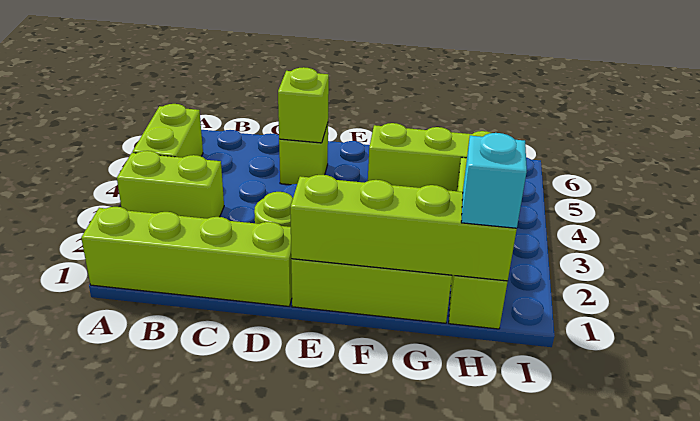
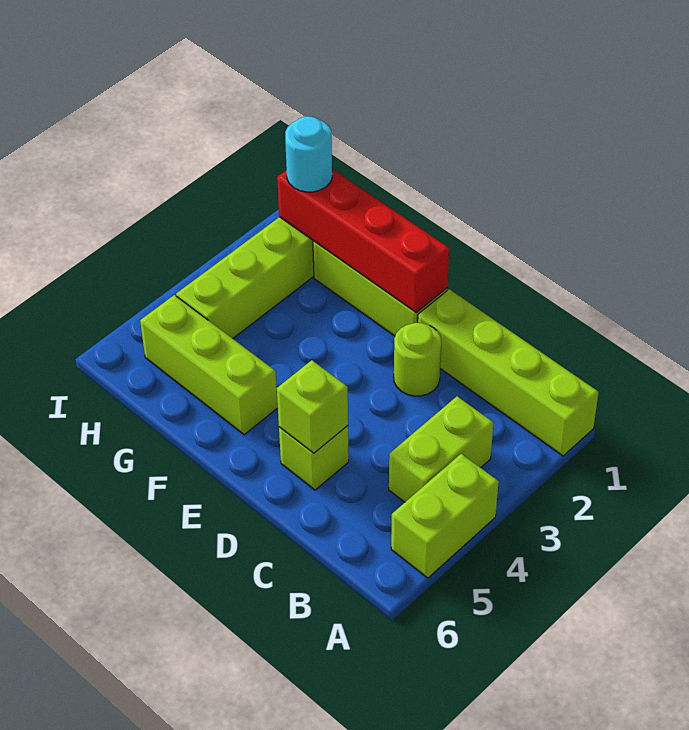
lime 1x2 brick [117,151,224,219] -> lime 1x2 brick turned to [389,396,493,502]
lime 1x4 brick [290,175,517,281] -> red 1x4 brick [277,169,449,313]
cyan 1x1 brick [461,133,527,228] -> cyan 1x1 round brick [285,116,332,192]

